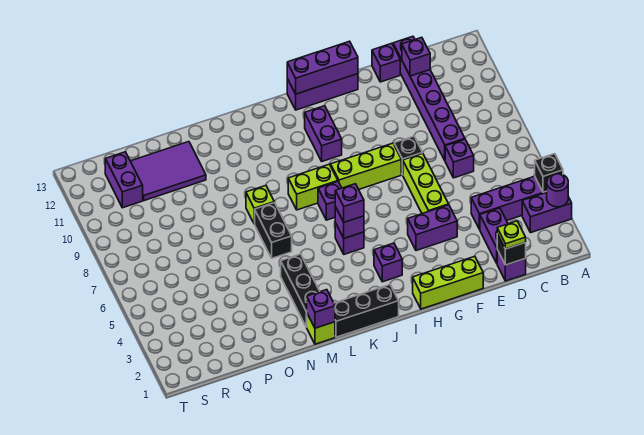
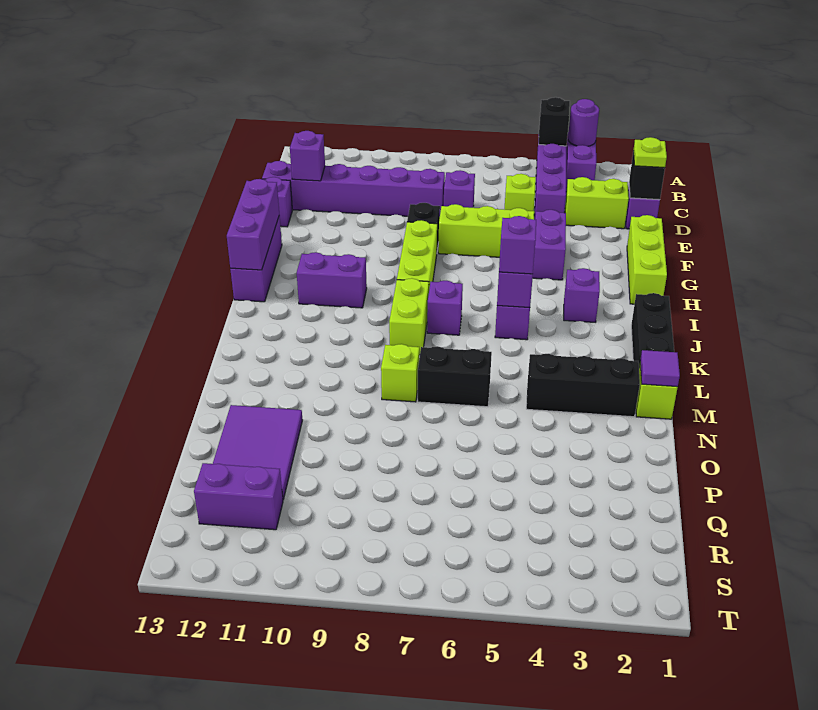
purple 1x2 brick [480,208,508,263] -> lime 1x2 brick [565,177,629,229]
none -> lime 1x1 brick [504,174,536,211]
purple 1x1 brick [306,290,335,328] -> purple 1x1 tile [640,350,680,387]

